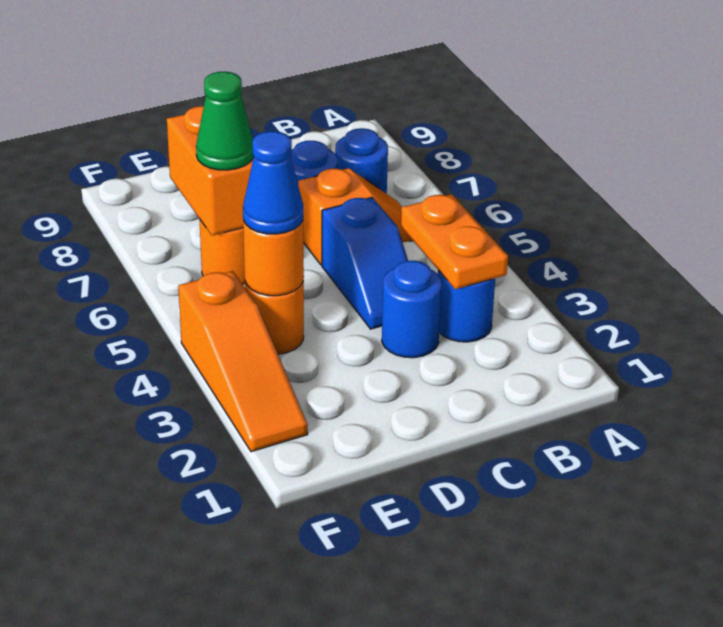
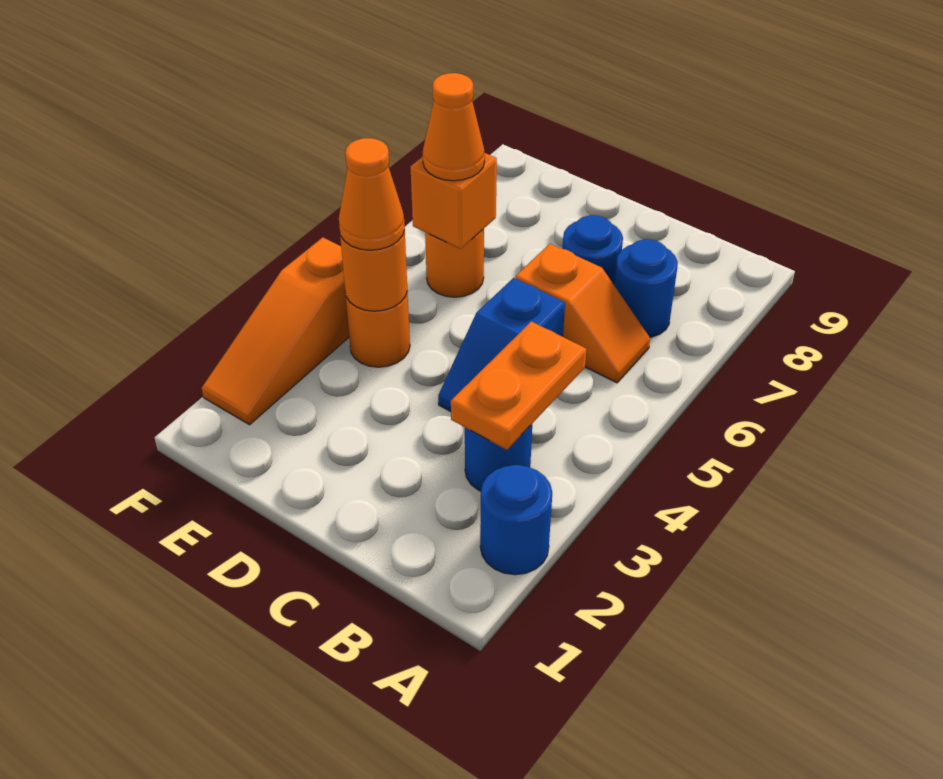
blue 1x1 round brick [382,261,442,358] -> blue 1x1 round brick moved to [480,465,552,575]
blue 1x1 cone [243,131,303,234] -> orange 1x1 cone [339,138,405,250]
orange 1x2 brick [167,106,254,236] -> orange 1x1 brick [411,153,497,249]
green 1x1 cone [196,72,254,170] -> orange 1x1 cone [423,73,485,181]

